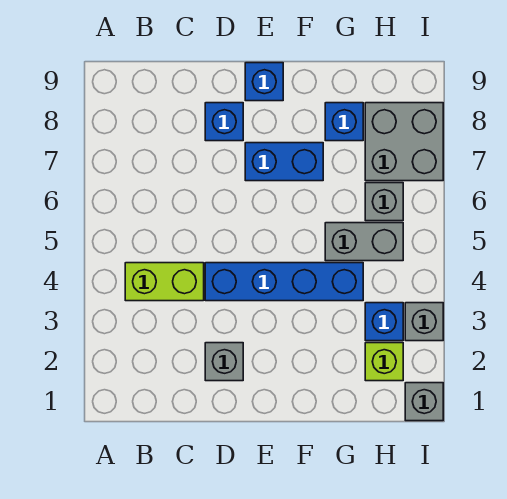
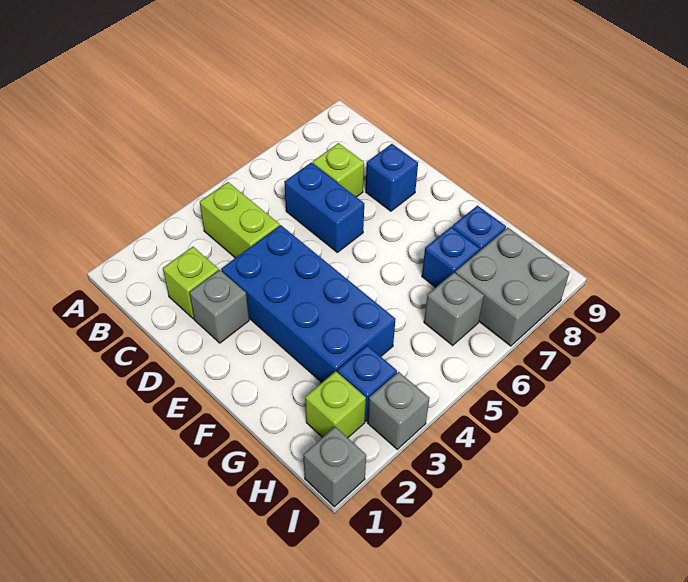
none -> lime 1x1 brick [163,247,219,319]
none -> lime 1x1 brick [313,143,364,197]
blue 1x4 brick [205,263,363,301] -> blue 2x4 brick [221,225,395,382]
blue 1x2 brick [245,143,323,181] -> blue 1x2 brick moved to [284,163,364,252]
blue 1x1 brick [245,63,283,101] -> blue 1x1 brick moved to [422,227,480,287]
grey 1x2 brick [325,223,403,261] -> none

